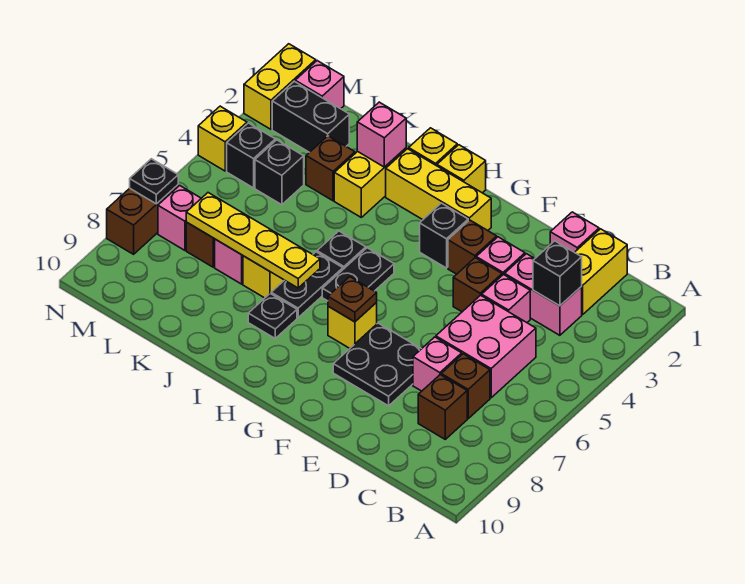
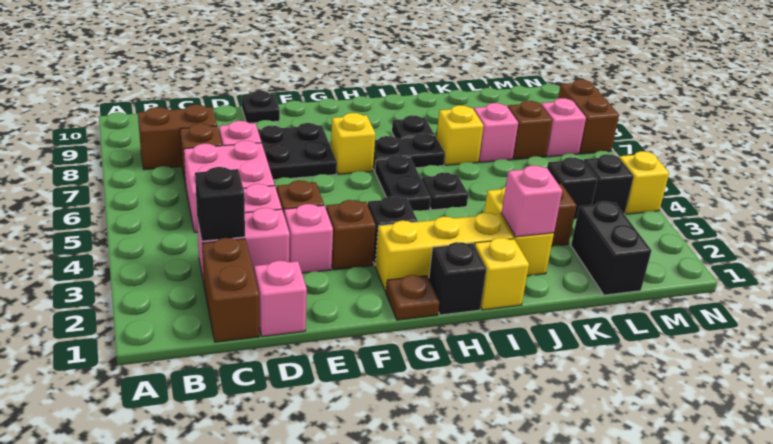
yellow 1x2 brick [575,229,627,314] -> brown 1x2 brick [202,238,259,342]
brown 1x1 brick [418,375,467,439] -> brown 1x2 brick [138,105,217,170]
brown 1x1 plate [328,277,377,322] -> brown 1x1 plate moved to [386,275,439,320]
yellow 1x1 brick [437,145,486,193] -> black 1x1 brick [429,242,486,315]
black 1x2 plate [271,252,343,318] -> black 1x2 plate turned to [373,133,445,171]
yellow 1x4 plate [186,193,320,288] -> none
black 1x2 brick [272,81,349,152] -> black 1x2 brick turned to [571,201,652,295]
pink 1x1 brick [295,61,344,109] -> none
yellow 1x2 brick [244,44,316,129] -> none
black 1x1 plate [130,159,178,204] -> black 1x1 plate moved to [241,91,280,123]

